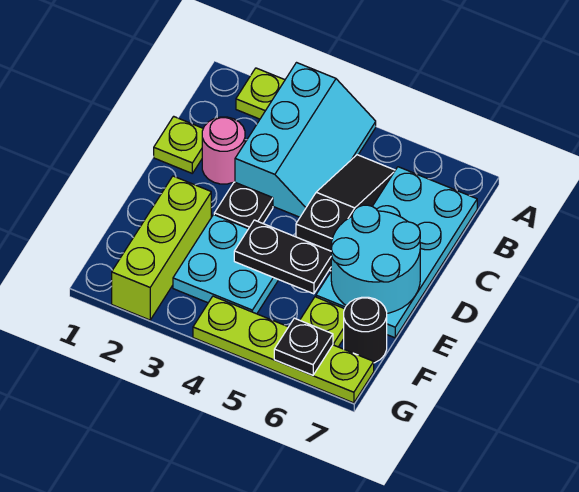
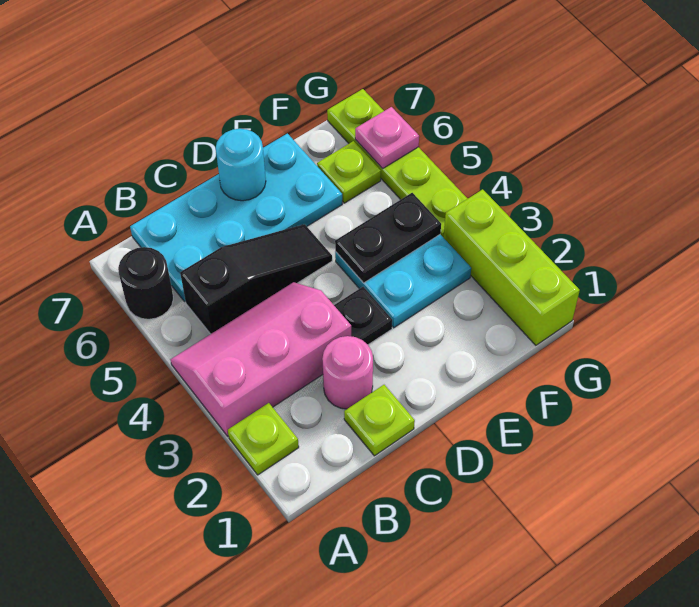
cyan 2x3 slope [235,63,376,217] -> pink 2x3 slope [171,282,351,436]
black 1x3 slope [296,155,395,271] -> black 1x3 slope turned to [180,224,332,334]
cyan 2x2 round brick [331,205,420,313] -> cyan 1x1 round brick [216,129,266,201]
lime 1x3 brick [112,176,211,320] -> lime 1x3 brick turned to [443,189,580,345]
black 1x2 plate [234,220,331,294] -> black 1x2 plate turned to [335,193,441,283]
black 1x1 round brick [344,297,387,363] -> black 1x1 round brick moved to [118,247,173,319]
black 1x1 plate [274,318,333,375] -> pink 1x1 plate [355,107,419,169]

